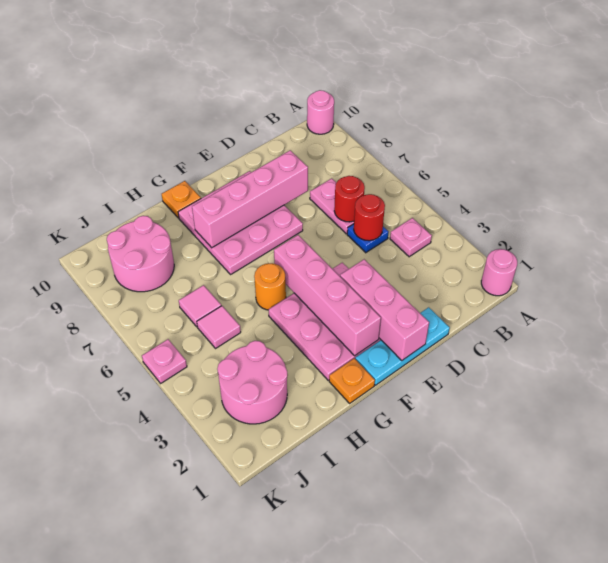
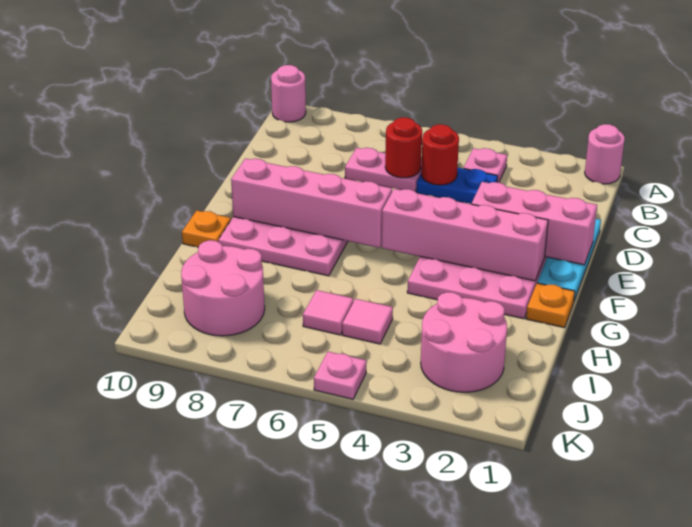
blue 1x1 plate [347,224,389,253] -> blue 1x2 plate [416,168,498,204]
pink 1x4 brick [192,150,308,248] -> pink 1x4 brick turned to [231,158,392,248]
orange 1x1 round brick [254,263,286,310] -> none

